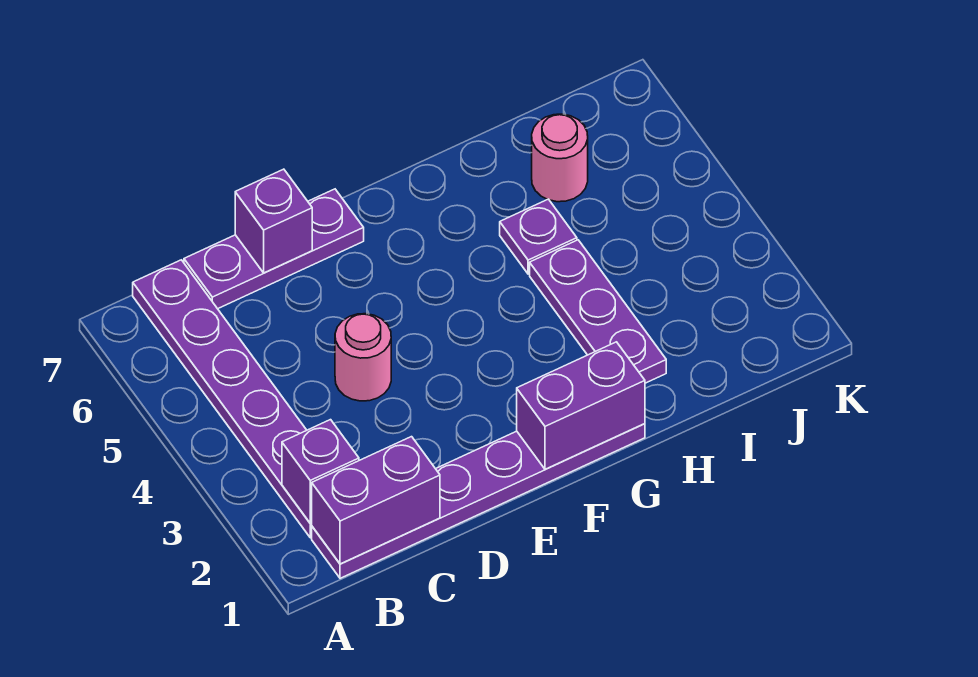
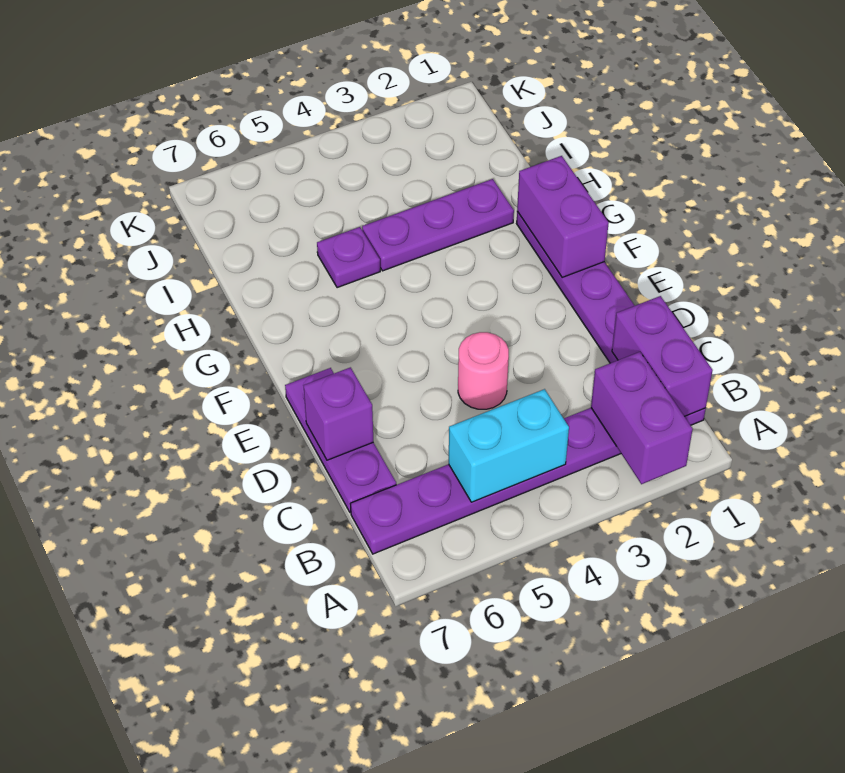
purple 1x1 brick [282,420,359,523] -> purple 1x2 brick [591,352,693,484]
none -> cyan 1x2 brick [449,389,569,502]
pink 1x1 round brick [532,114,588,202] -> none

